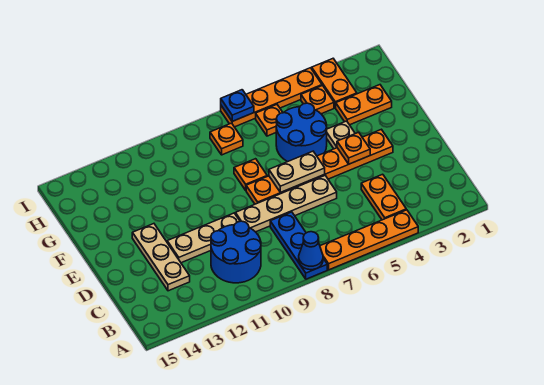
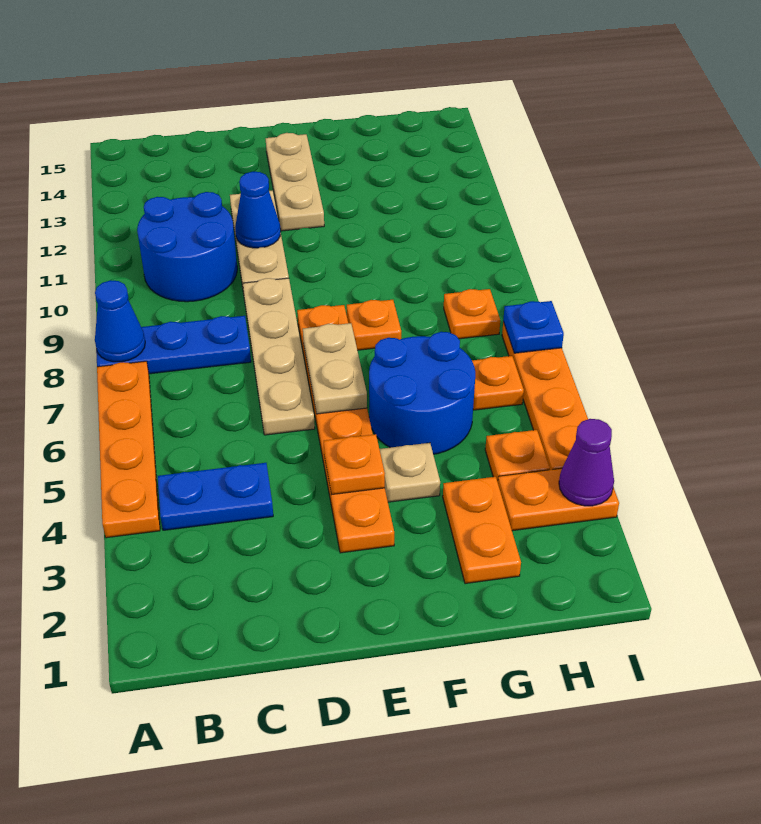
orange 1x2 plate [361,174,406,220] -> blue 1x2 plate [158,463,273,530]
tan 1x3 plate [132,224,190,291] -> tan 1x3 plate turned to [266,133,324,231]
none -> blue 1x1 cone [235,172,281,248]
none -> purple 1x1 cone [559,419,614,506]

